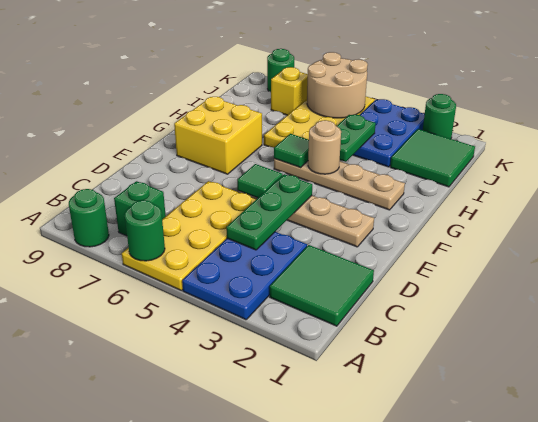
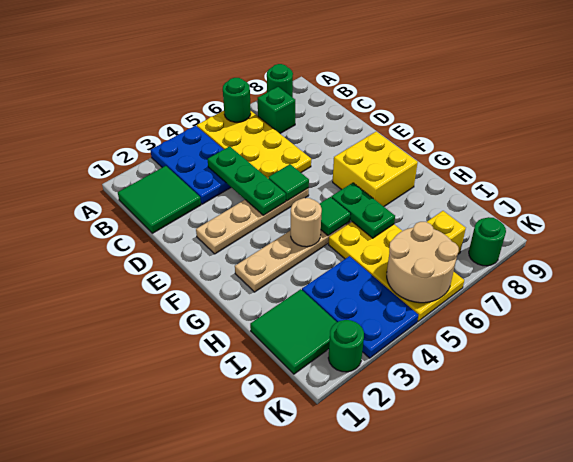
green 1x2 plate [337,115,376,162] -> green 1x2 plate moved to [331,183,395,238]

